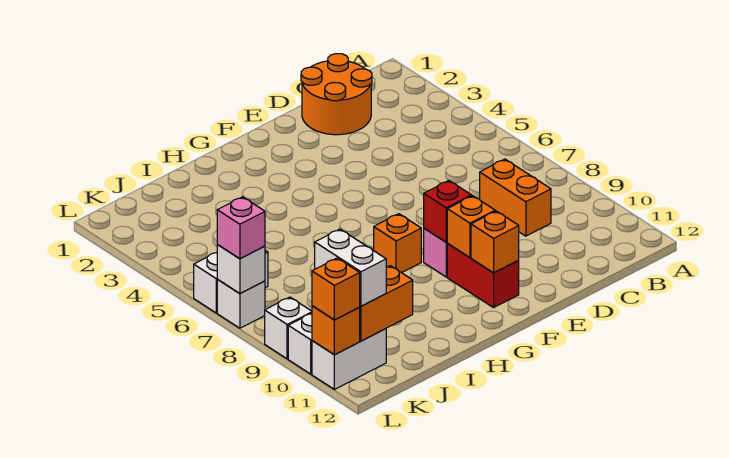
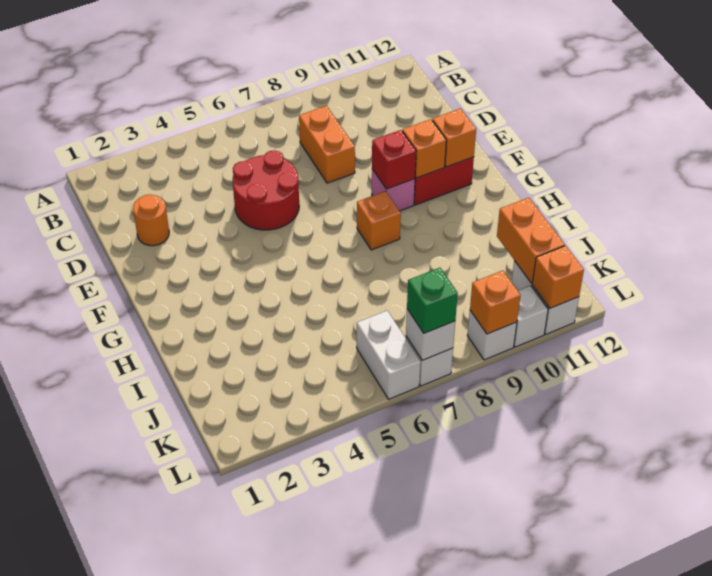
orange 2x2 round brick [301,54,372,135] -> orange 1x1 round brick [133,194,169,246]
orange 1x2 brick [480,159,551,236] -> orange 1x2 brick turned to [299,106,355,183]
none -> red 2x2 round brick [233,150,299,230]
white 1x2 brick [315,229,386,306] -> none
pink 1x1 brick [217,197,265,259] -> green 1x1 brick [407,268,458,333]
orange 1x1 brick [312,258,360,320] -> orange 1x1 brick moved to [470,271,521,334]

